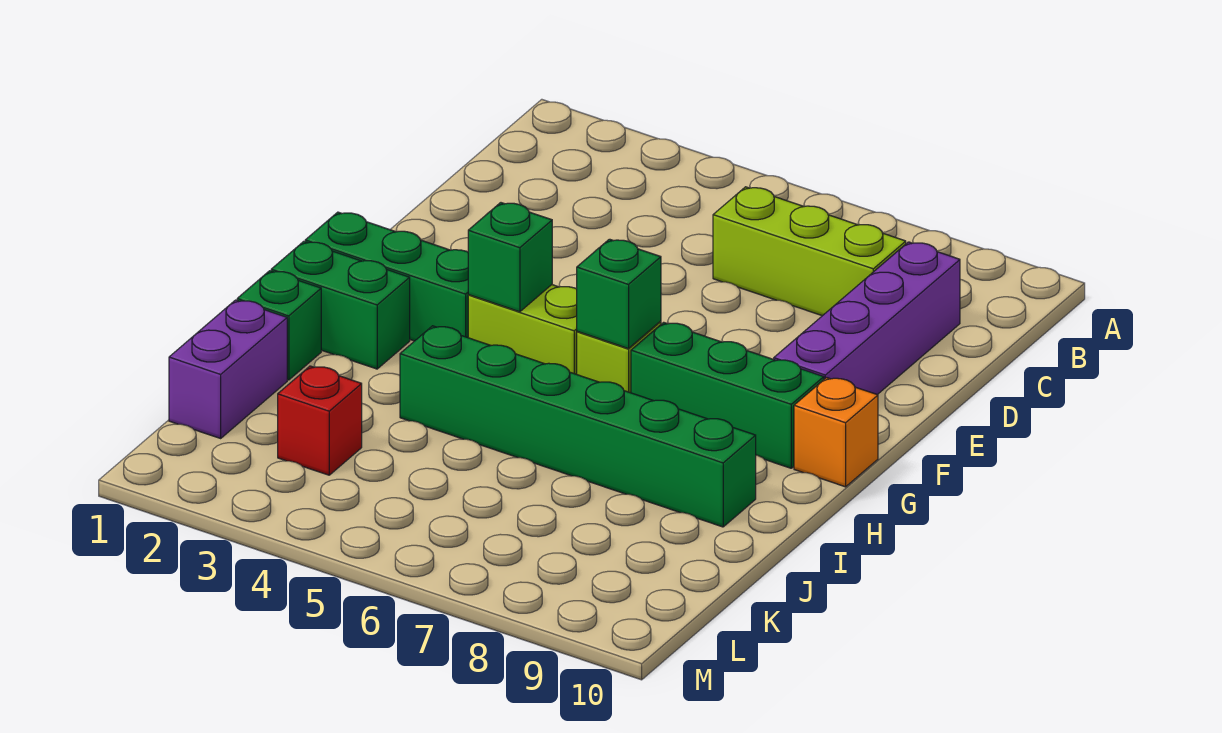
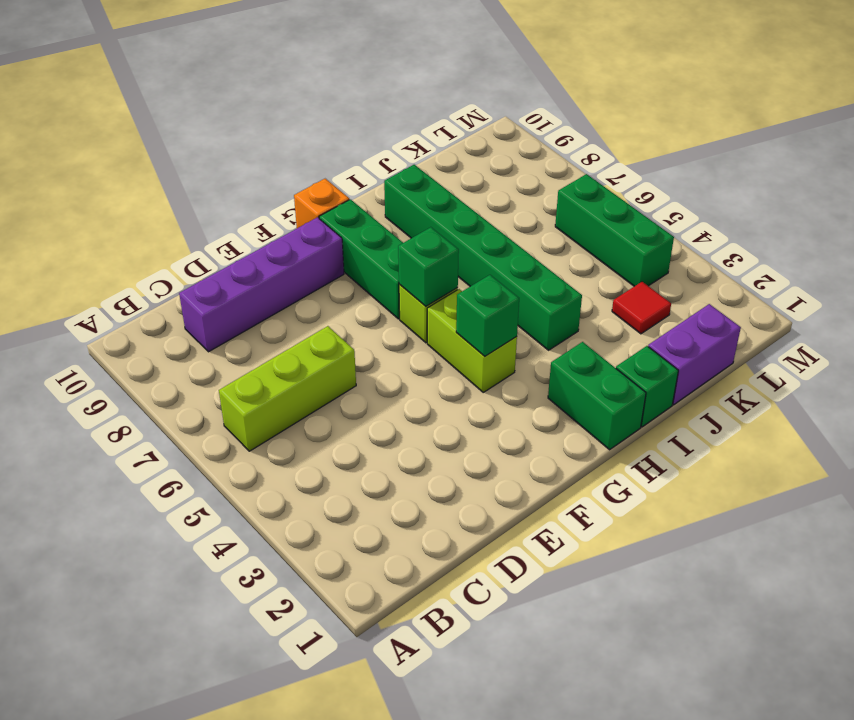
lime 1x3 brick [713,187,906,316] -> lime 1x3 brick turned to [219,326,356,451]
green 1x3 brick [305,212,469,341] -> green 1x3 brick moved to [555,174,674,286]
red 1x1 brick [278,366,362,475] -> red 1x1 tile [612,282,671,334]

